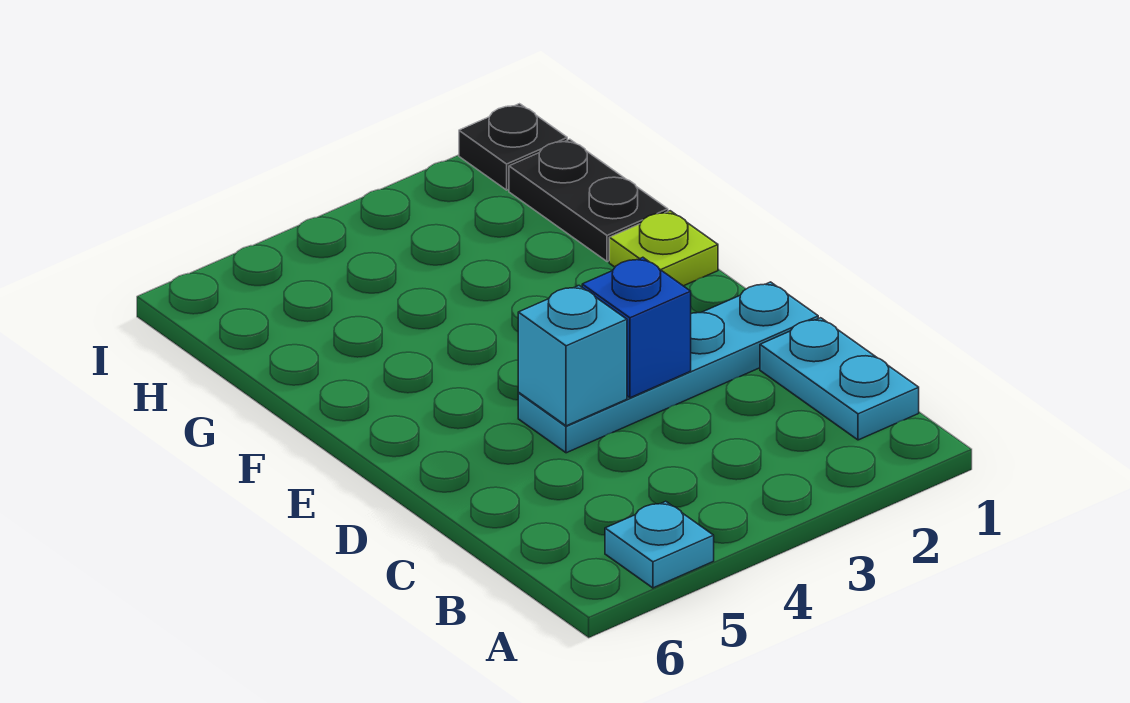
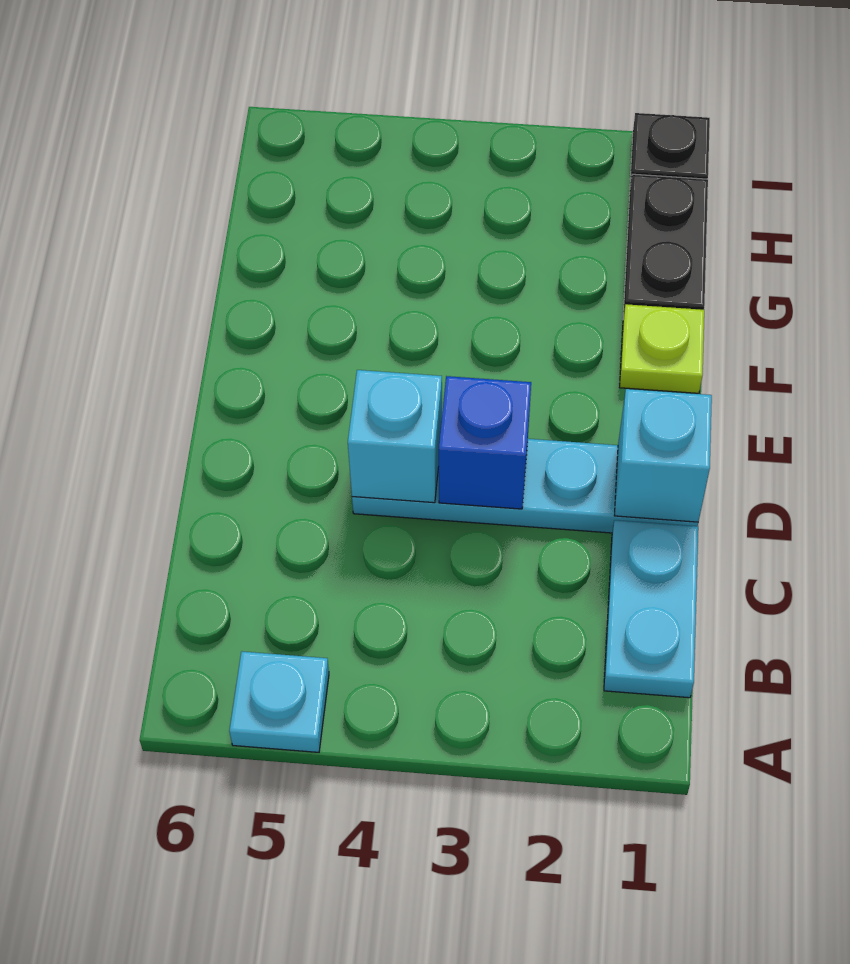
none -> cyan 1x1 brick [614,389,712,522]

